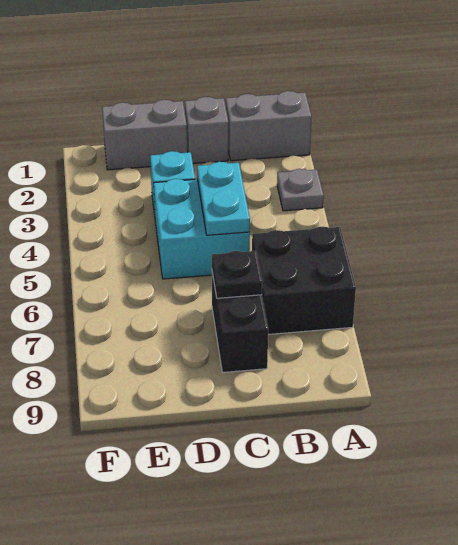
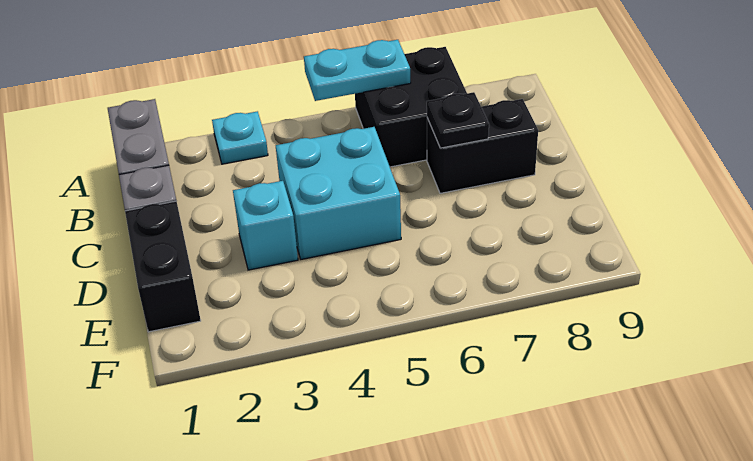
grey 1x1 plate [277,169,324,211] -> cyan 1x1 plate [212,111,268,164]
cyan 1x2 plate [197,162,250,235] -> cyan 1x2 plate moved to [304,40,411,101]
grey 1x2 brick [102,100,187,170] -> black 1x2 brick [125,201,201,332]

